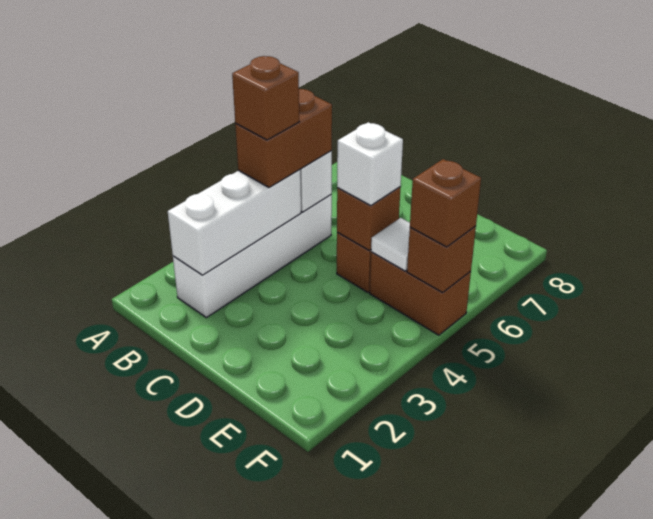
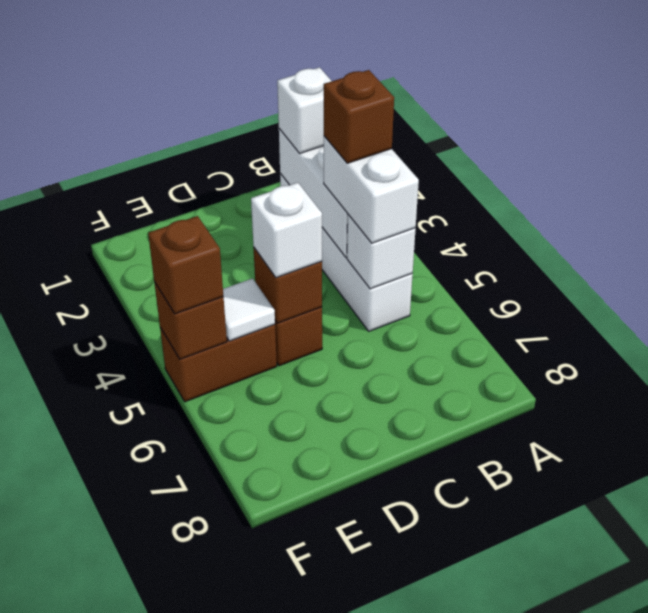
none -> white 1x1 brick [277,67,331,154]
brown 1x2 brick [235,89,332,187] -> white 1x2 brick [324,136,419,243]

